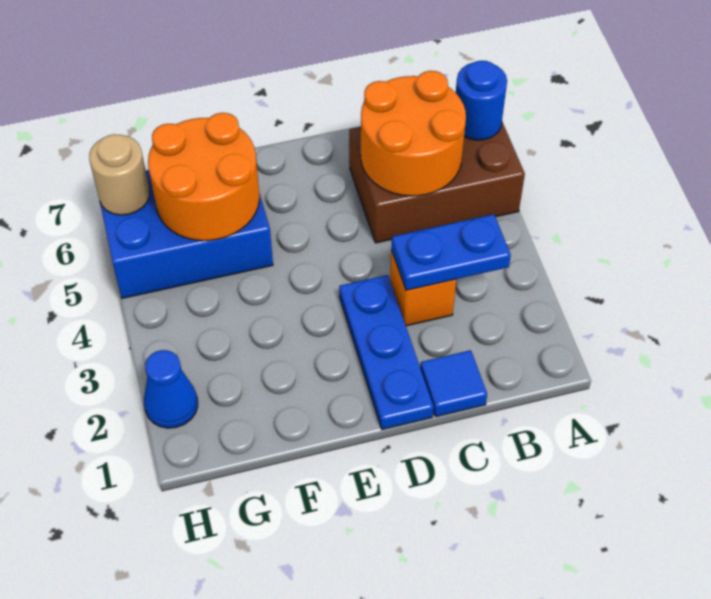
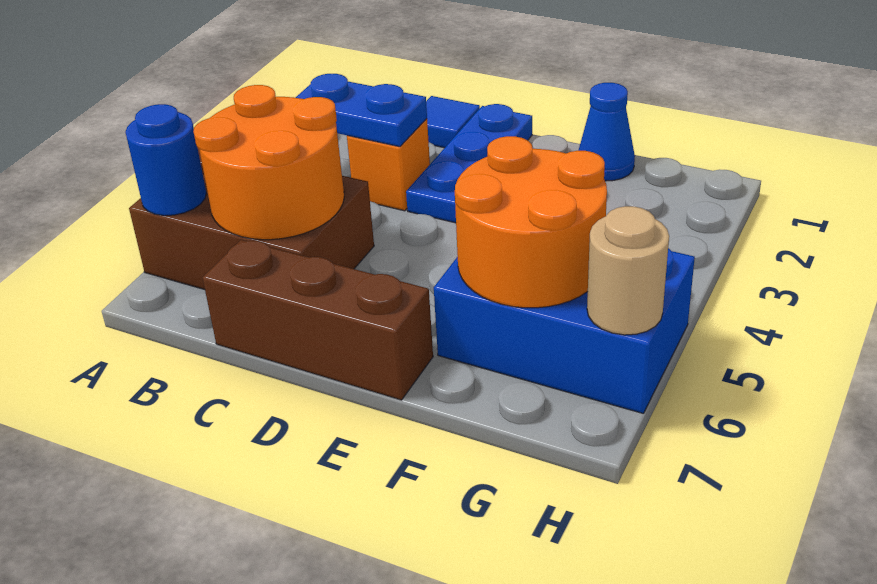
none -> brown 1x3 brick [203,240,433,400]
blue 1x1 cone [144,350,198,428] -> blue 1x1 cone moved to [578,83,635,181]

